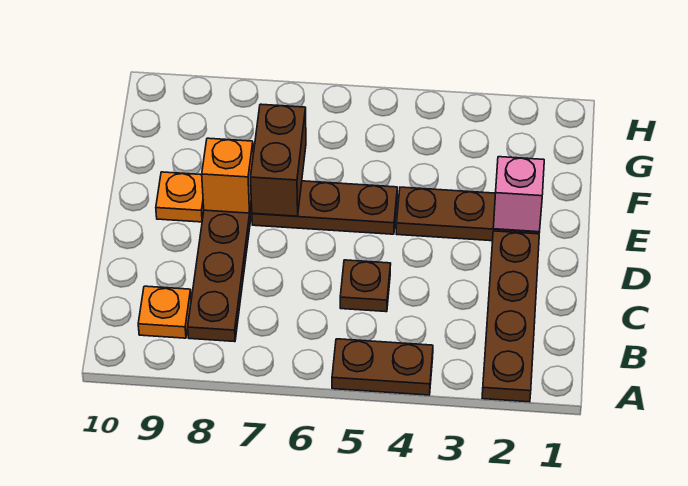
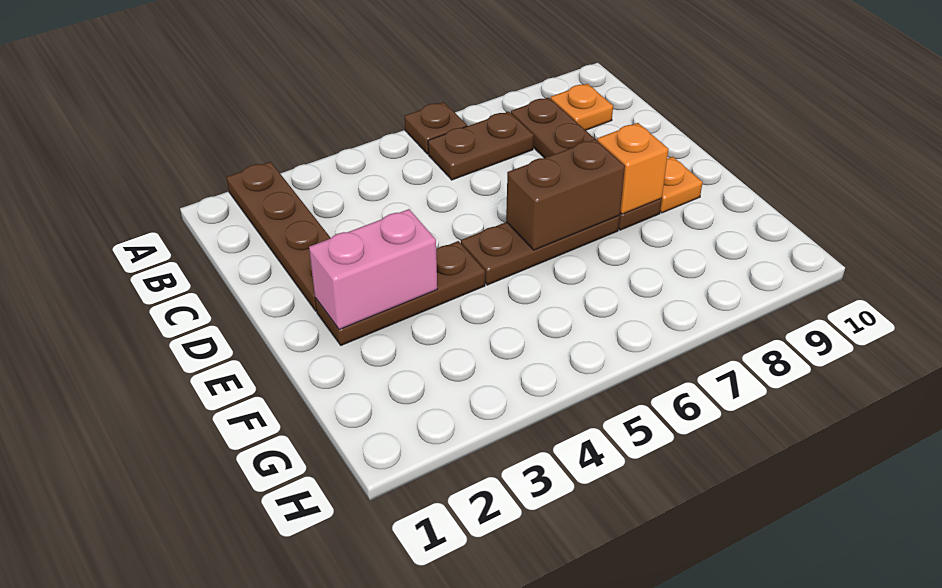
brown 1x2 plate [332,339,433,395] -> brown 1x2 plate moved to [428,112,534,180]
brown 1x1 plate [340,260,391,312] -> brown 1x1 plate moved to [405,102,467,154]
pink 1x1 brick [493,157,544,232] -> pink 1x2 brick [309,209,437,329]
brown 1x2 brick [251,104,306,216] -> brown 1x2 brick turned to [506,139,625,250]

